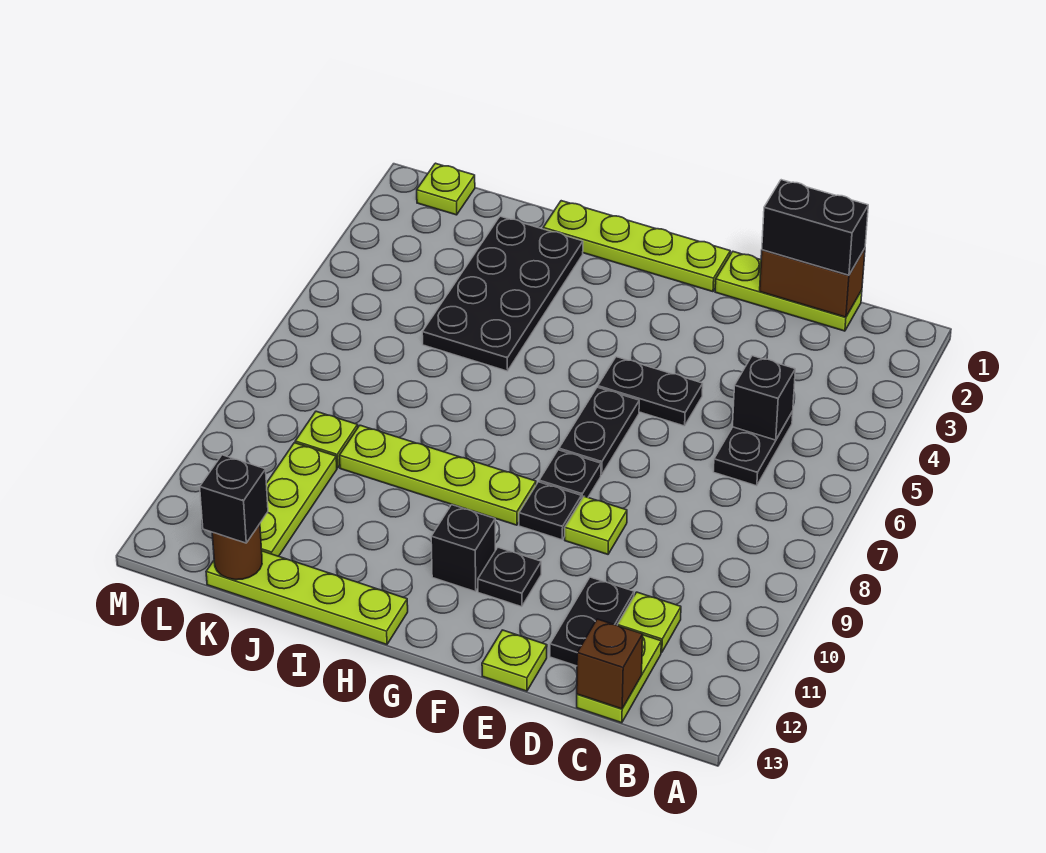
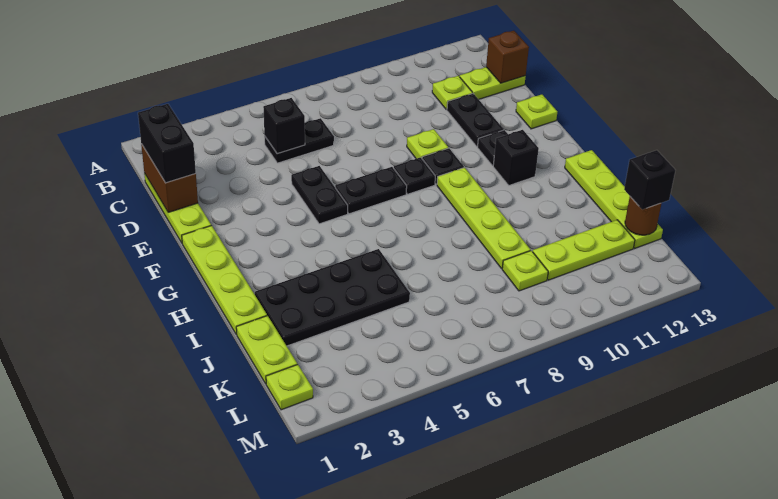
black 1x2 plate [550,577,634,666] -> black 1x2 plate turned to [447,93,504,147]
none -> lime 1x2 plate [236,316,297,384]

